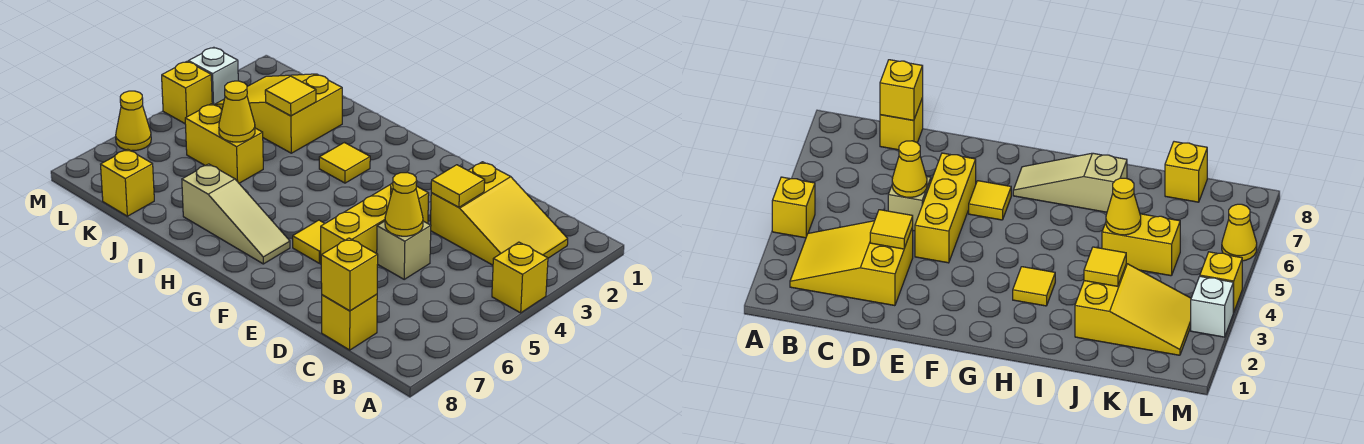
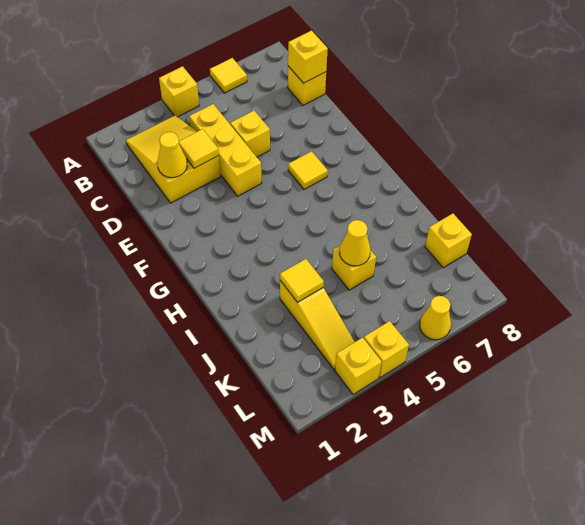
tan 1x1 brick [377,221,431,279] -> yellow 1x1 brick [230,111,270,157]
yellow 1x1 cone [385,173,423,236] -> yellow 1x1 cone moved to [158,132,187,178]
yellow 1x3 brick [321,183,429,255] -> yellow 1x3 brick turned to [189,104,262,196]
tan 1x3 slope [182,164,290,264] -> none
yellow 1x1 tile [319,143,370,183] -> yellow 1x1 tile moved to [210,58,247,93]
yellow 2x3 slope [215,74,342,153] -> yellow 1x3 slope [280,281,354,369]
yellow 1x2 brick [185,104,263,183] -> yellow 1x1 brick [332,246,376,290]
white 1x1 brick [188,47,238,105] -> yellow 1x1 brick [335,338,382,395]

